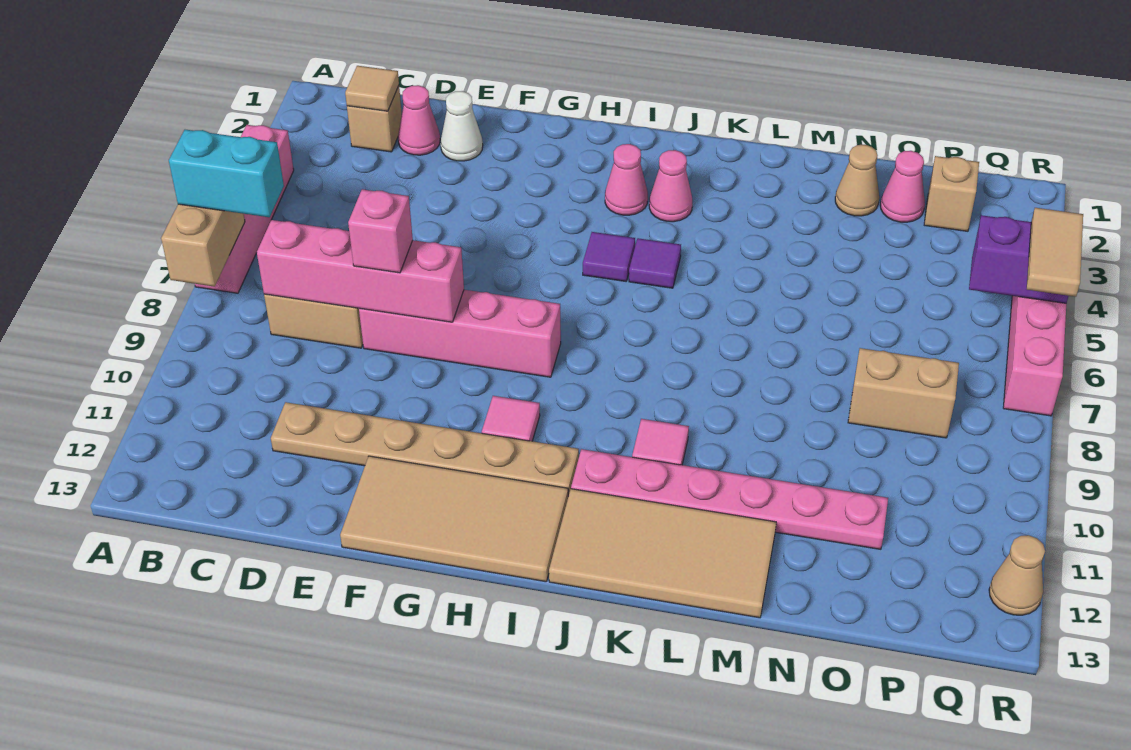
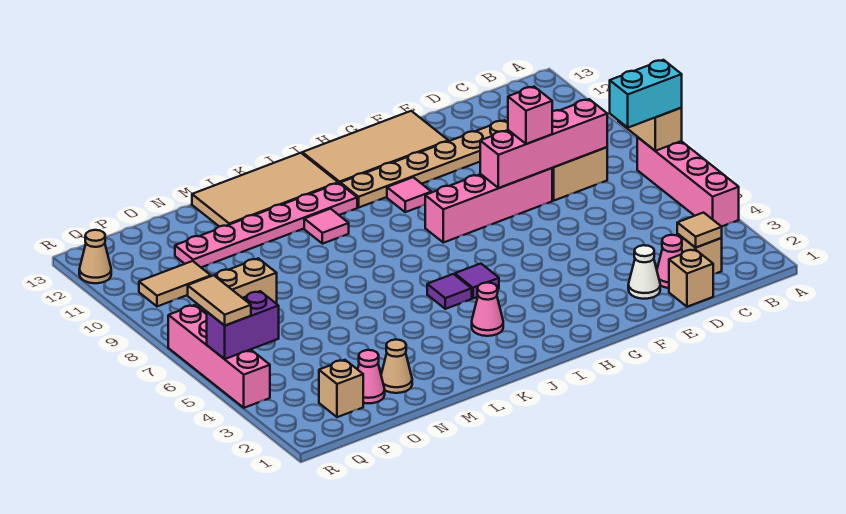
none -> tan 1x1 brick [669,249,713,307]
pink 1x1 cone [605,144,648,215] -> none
none -> tan 1x2 tile [139,261,211,306]

